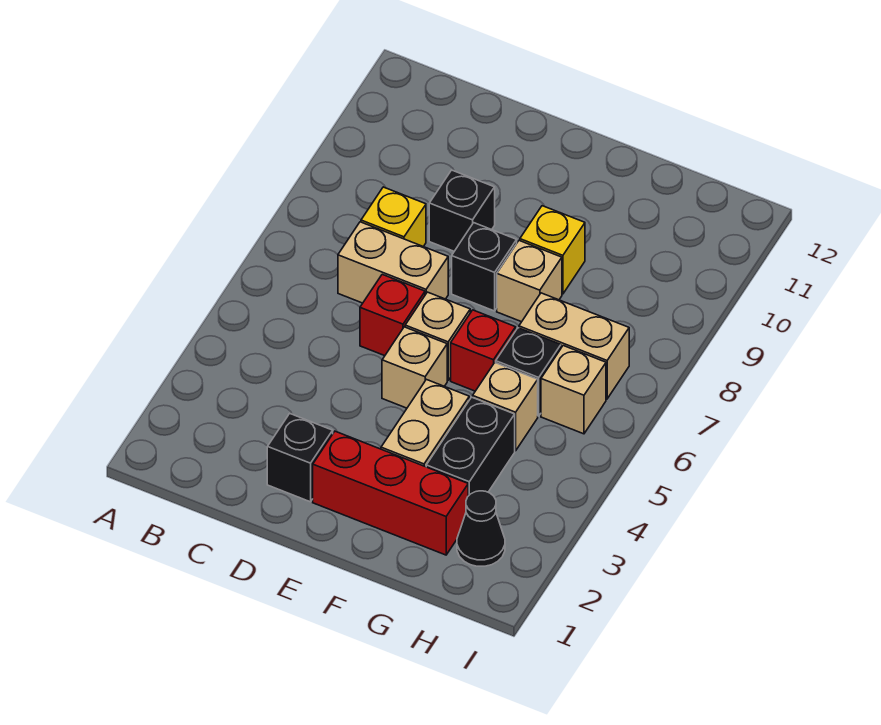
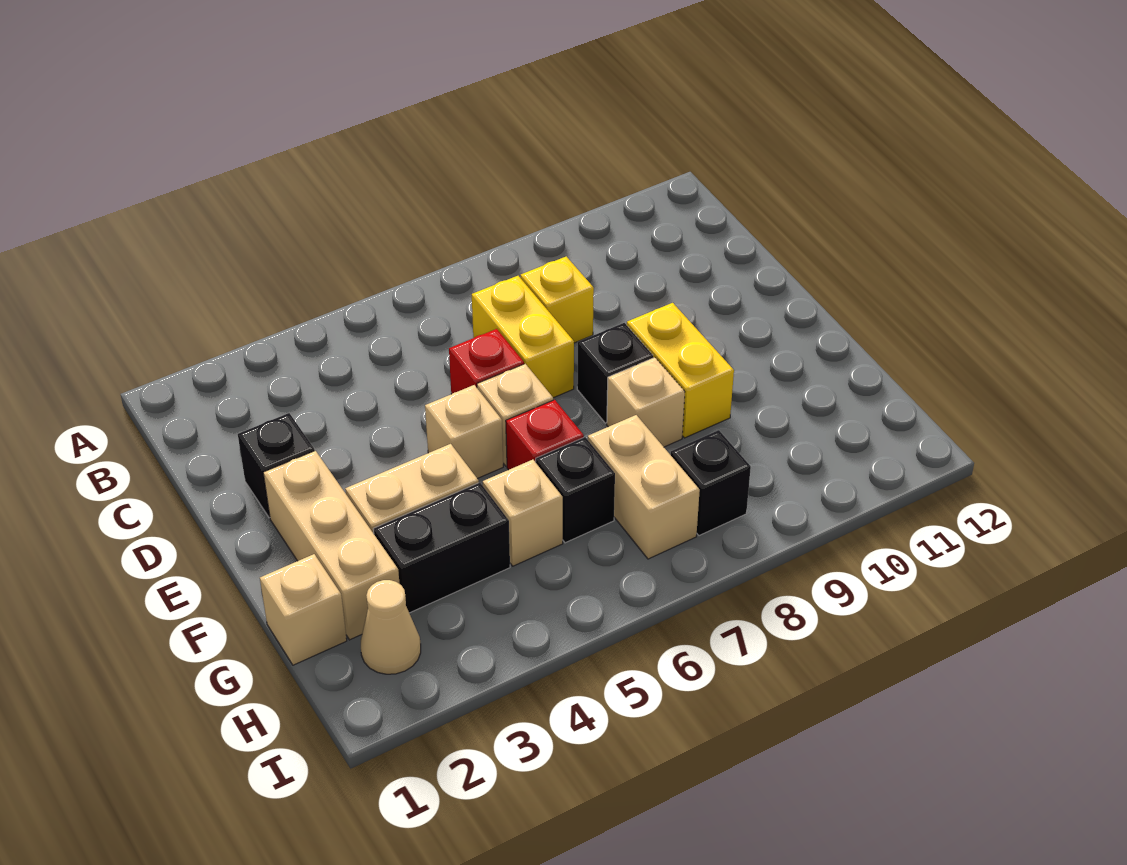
tan 1x2 brick [338,222,448,303] -> yellow 1x2 brick [472,276,574,398]
black 1x1 brick [429,170,495,251] -> black 1x1 brick moved to [671,430,751,536]
red 1x3 brick [313,431,468,555] -> tan 1x3 brick [263,451,400,640]
yellow 1x1 brick [520,206,585,294] -> yellow 1x2 brick [627,303,734,438]
black 1x1 cone [457,491,505,566] -> tan 1x1 cone [361,580,421,674]
tan 1x1 brick [541,346,606,434] -> tan 1x1 brick moved to [260,554,347,665]

